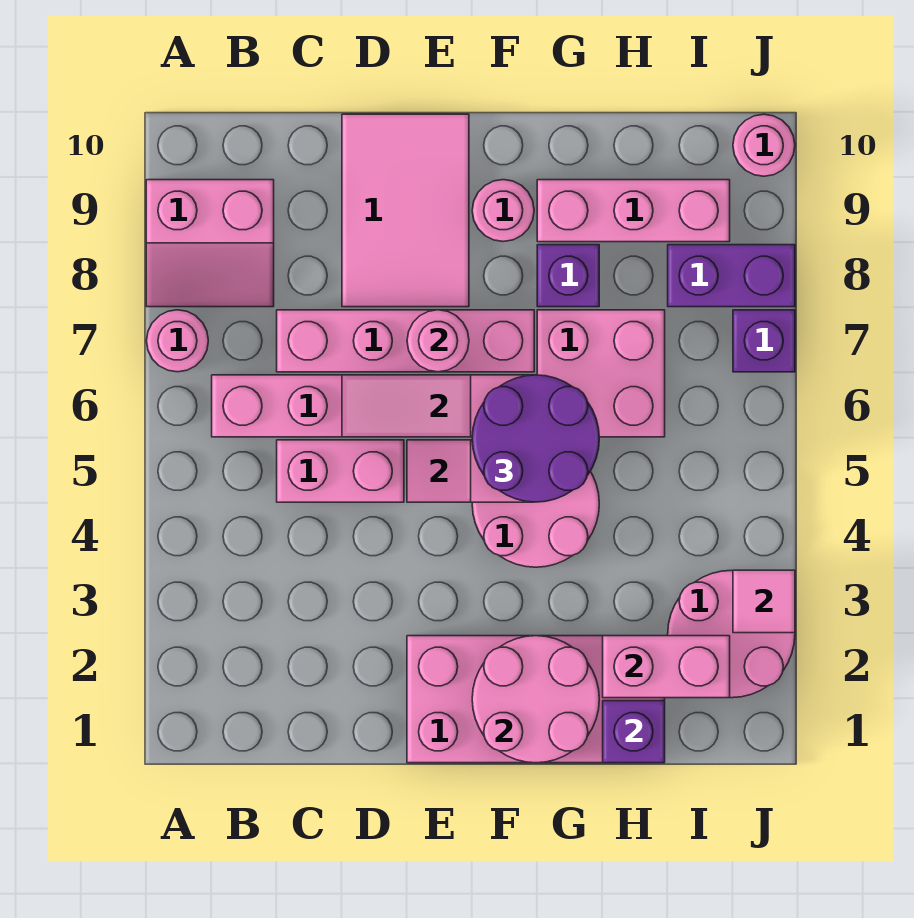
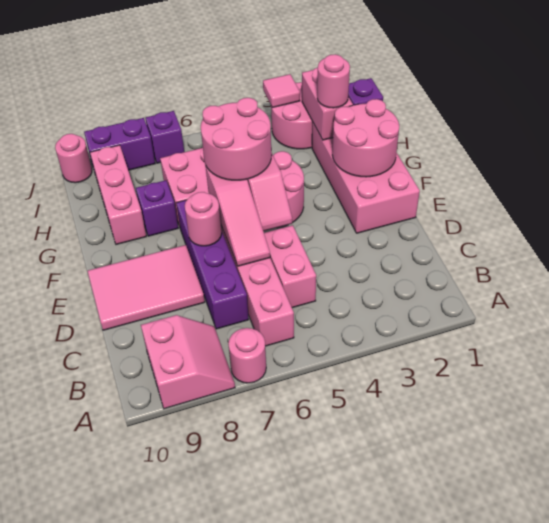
pink 1x4 brick [277,310,534,372] -> purple 1x4 brick [176,200,249,329]
purple 2x2 round brick [472,375,599,502] -> pink 2x2 round brick [201,98,272,180]
pink 1x1 round brick [472,180,534,242] -> pink 1x1 round brick moved to [317,54,350,108]
purple 1x2 brick [668,245,795,307] -> purple 1x2 brick turned to [84,118,155,172]

